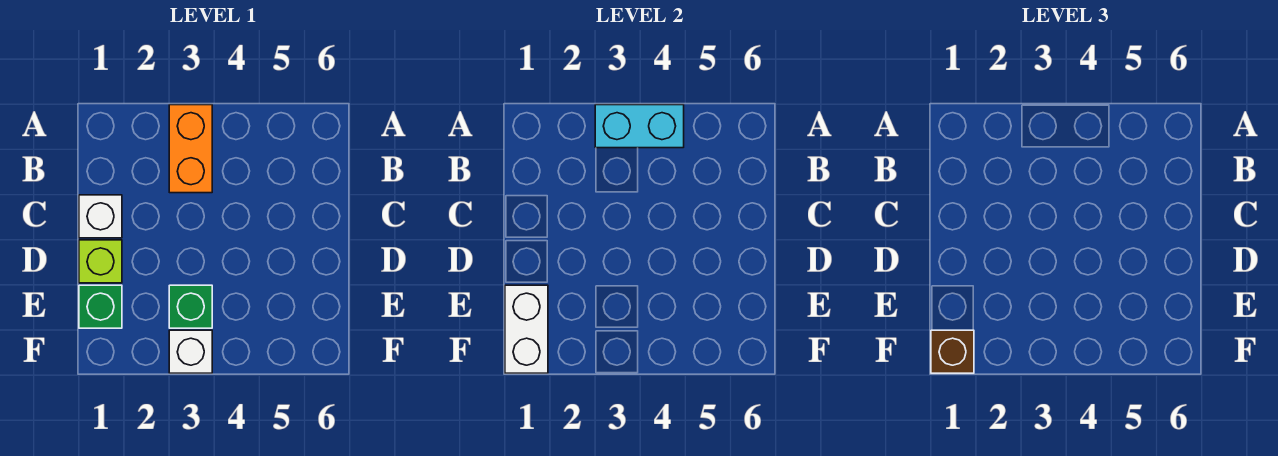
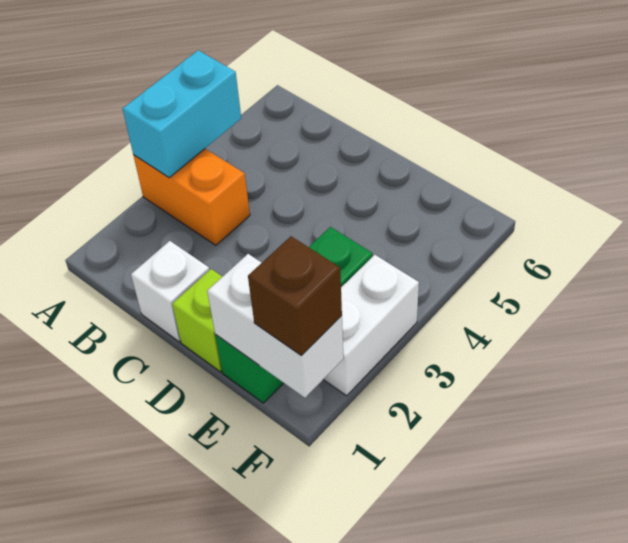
white 1x1 brick [169,330,212,373] -> white 1x2 brick [323,255,419,396]

